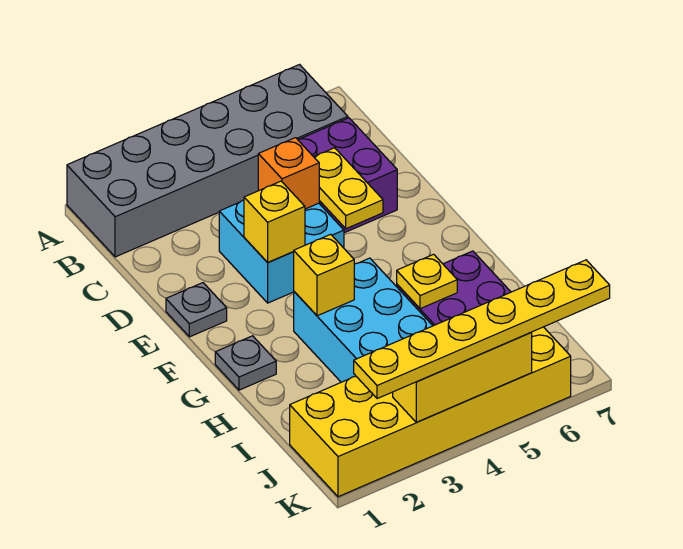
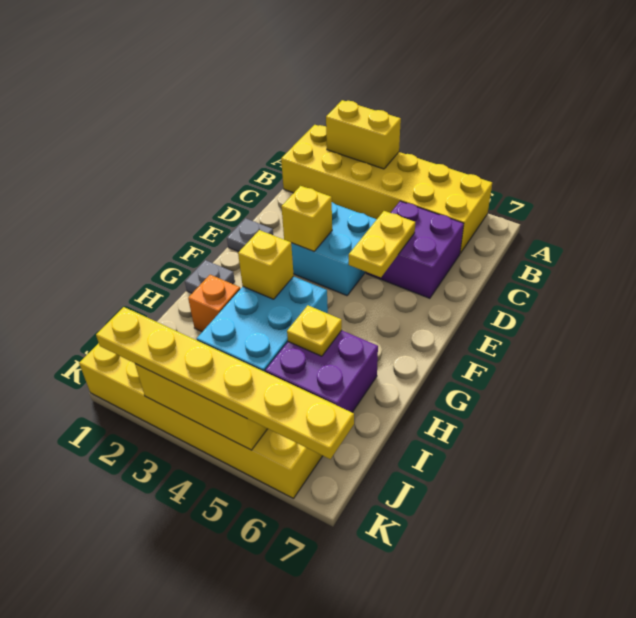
grey 2x6 brick [67,65,348,257] -> yellow 2x6 brick [281,125,492,253]
none -> yellow 1x2 brick [326,100,401,169]
orange 1x1 brick [258,138,319,209] -> orange 1x1 brick moved to [188,275,240,332]

